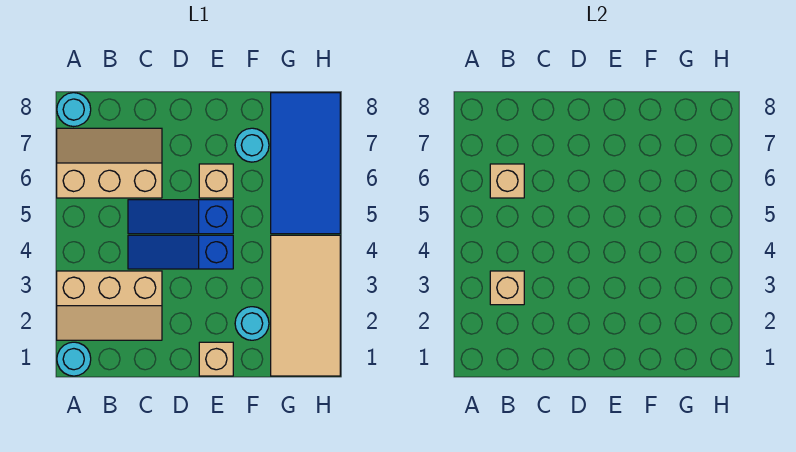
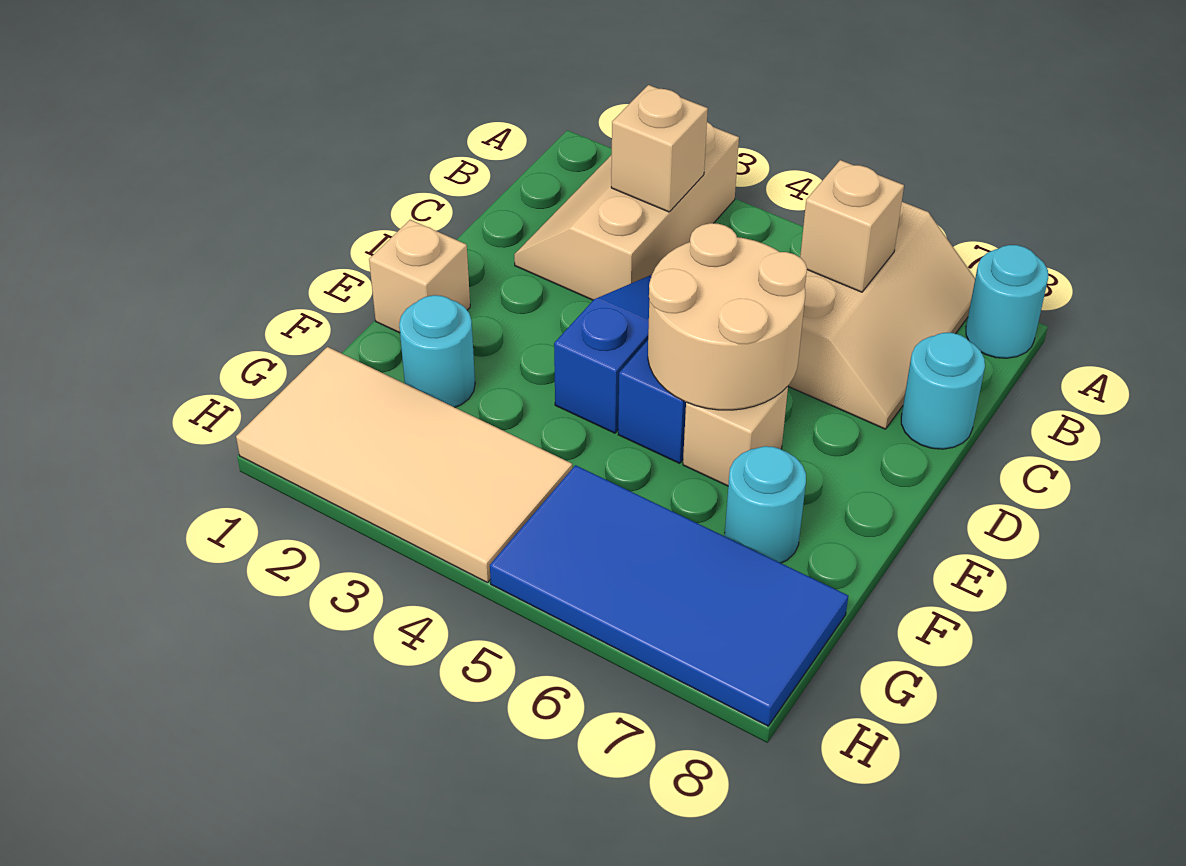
cyan 1x1 round brick [57,342,91,376] -> cyan 1x1 round brick moved to [901,333,985,449]
none -> tan 2x2 round brick [648,223,807,410]

